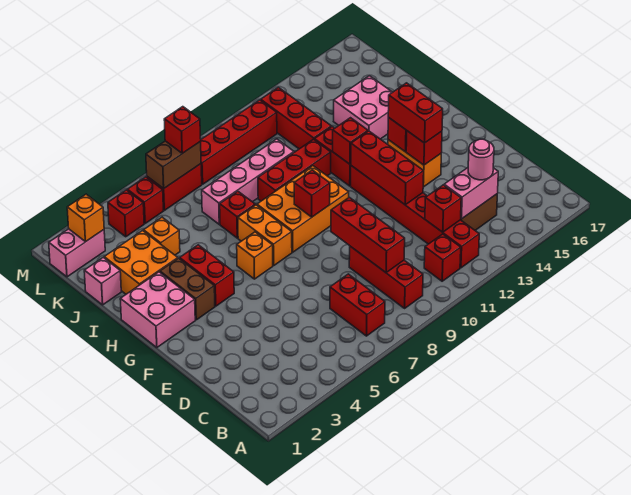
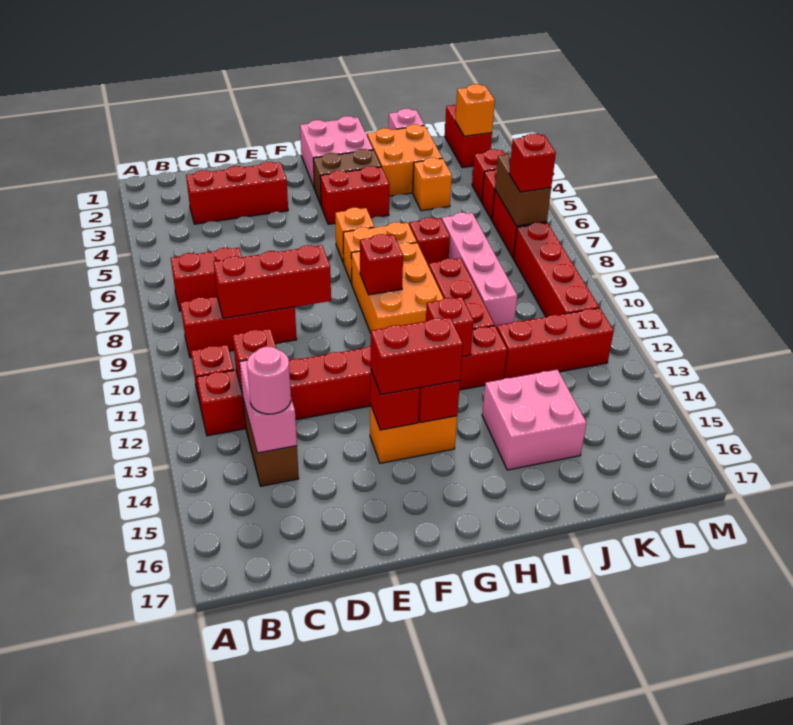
red 1x3 brick [351,131,424,205] -> red 1x3 brick moved to [186,162,288,224]
pink 1x2 brick [49,229,105,277] -> red 1x2 brick [445,105,492,168]

